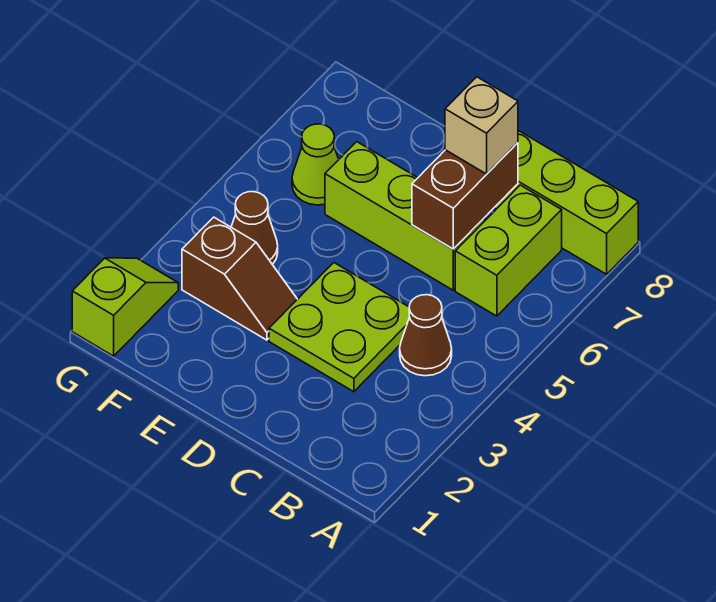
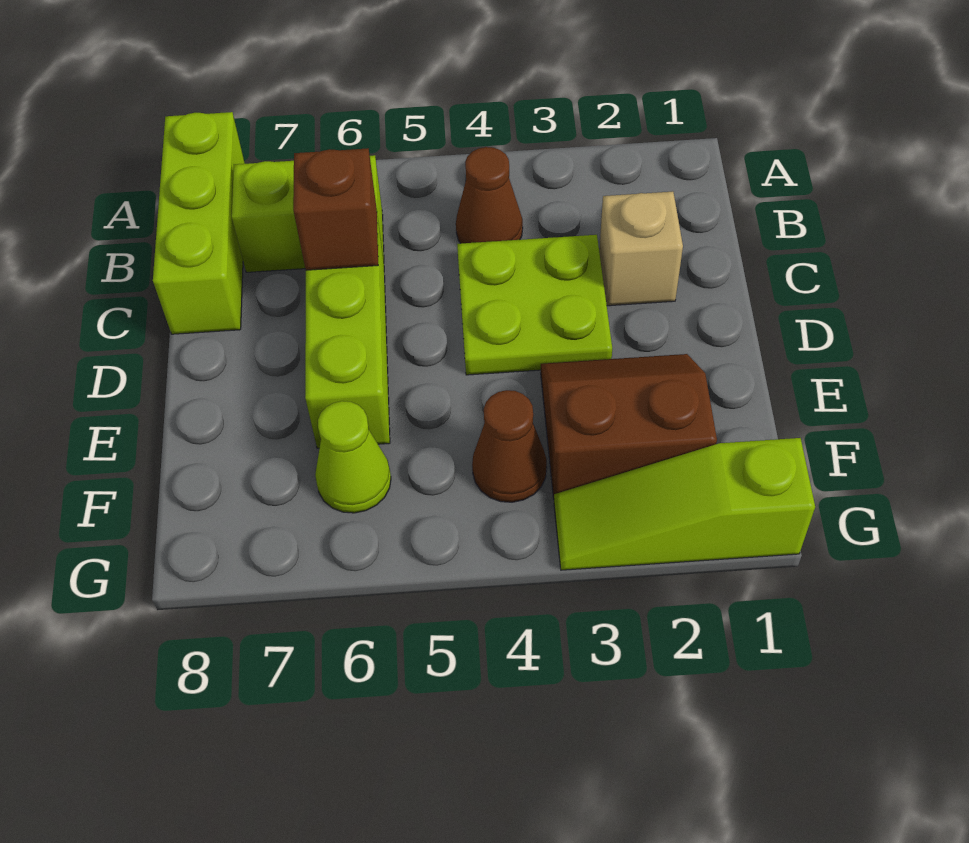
brown 1x2 brick [412,143,518,249] -> brown 1x1 brick [293,148,378,270]
tan 1x1 brick [445,77,518,174] -> tan 1x1 brick moved to [599,192,683,306]
brown 1x2 slope [182,217,297,340] -> brown 2x2 slope [541,354,717,499]
lime 1x2 slope [72,258,178,356] -> lime 1x3 slope [554,438,815,570]

